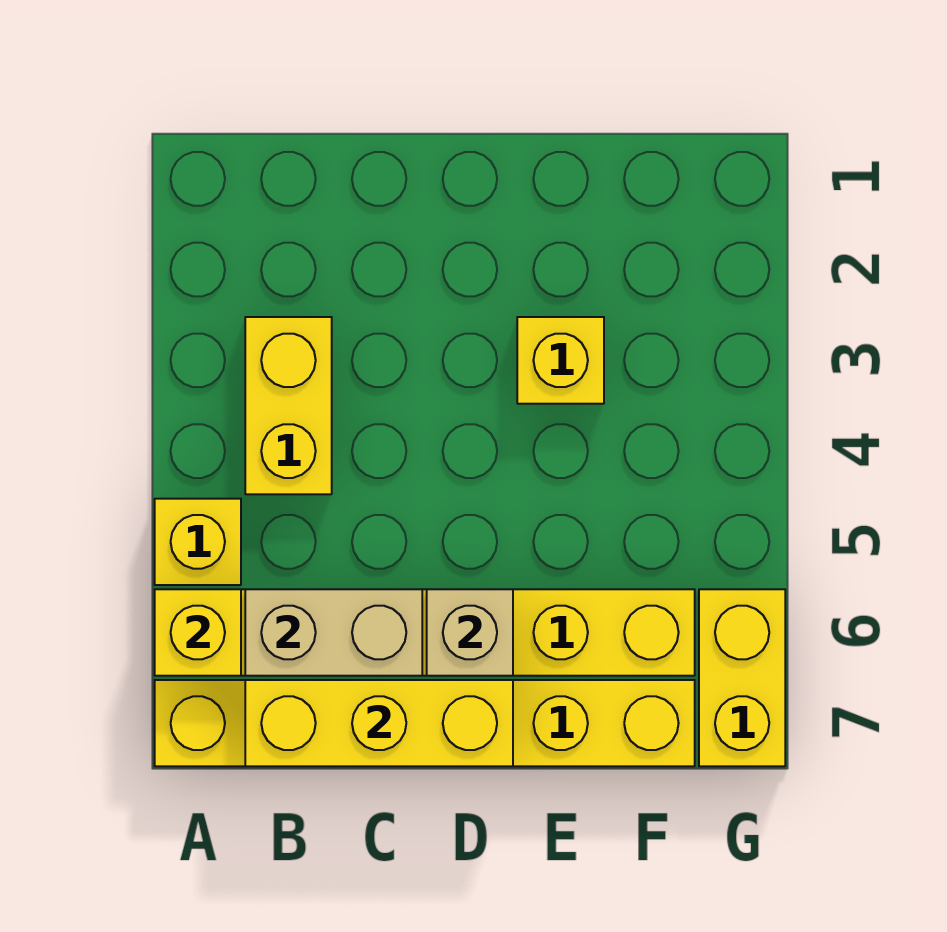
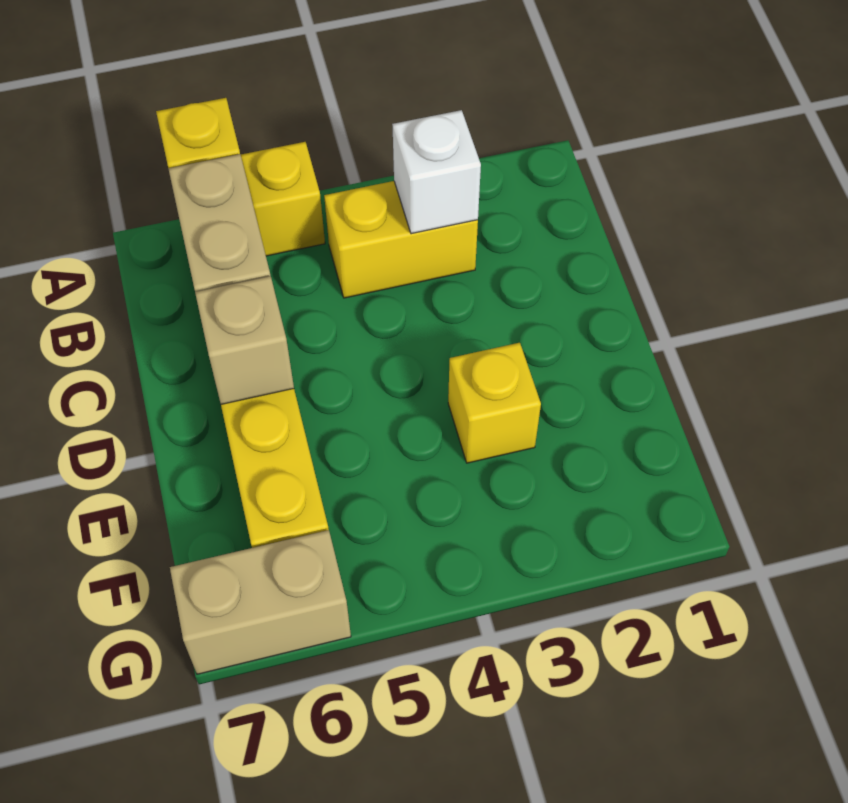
yellow 1x6 brick [155,680,695,766] -> none
none -> white 1x1 brick [392,110,481,234]
yellow 1x3 brick [245,680,513,766] -> none
yellow 1x2 brick [699,589,785,766] -> tan 1x2 brick [170,530,351,674]

